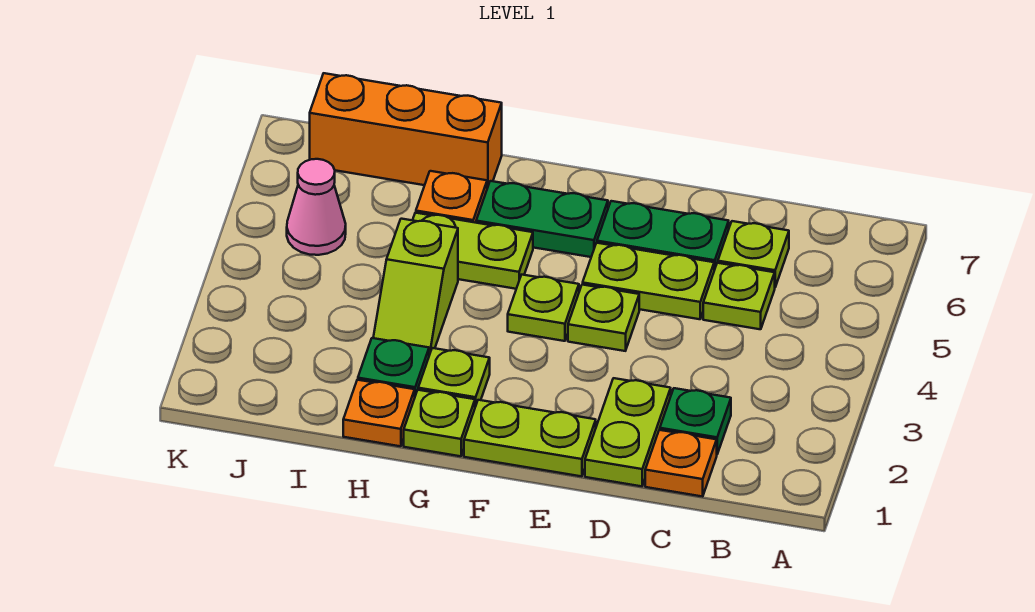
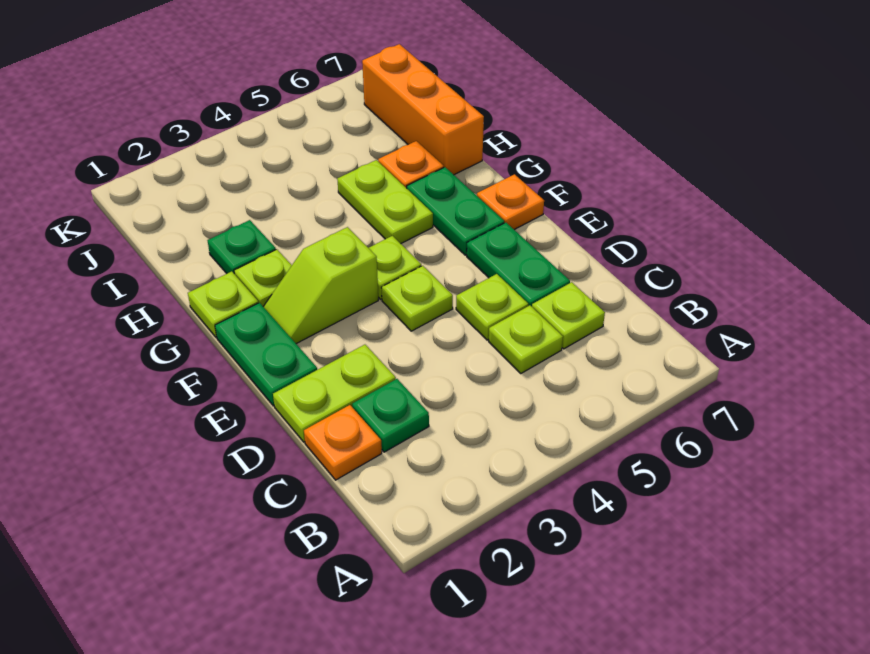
lime 1x2 plate [583,243,714,319] -> lime 1x1 plate [456,274,528,340]
lime 1x2 plate [464,400,596,476] -> green 1x2 plate [215,303,317,406]
orange 1x1 plate [343,380,415,446] -> orange 1x1 plate moved to [477,174,544,230]
lime 1x2 slope [373,219,458,355] -> lime 1x2 slope moved to [263,227,378,344]
pink 1x1 cone [287,159,346,255] -> none

